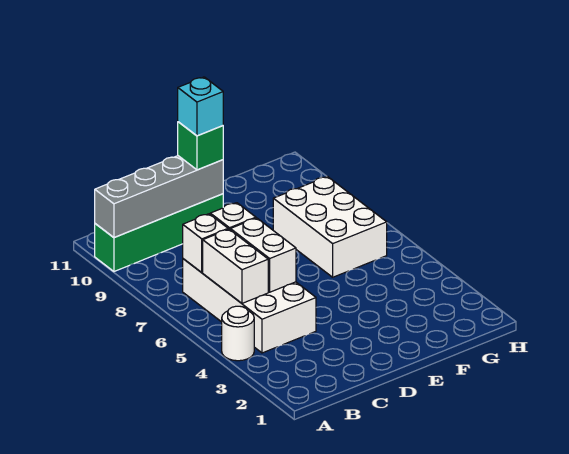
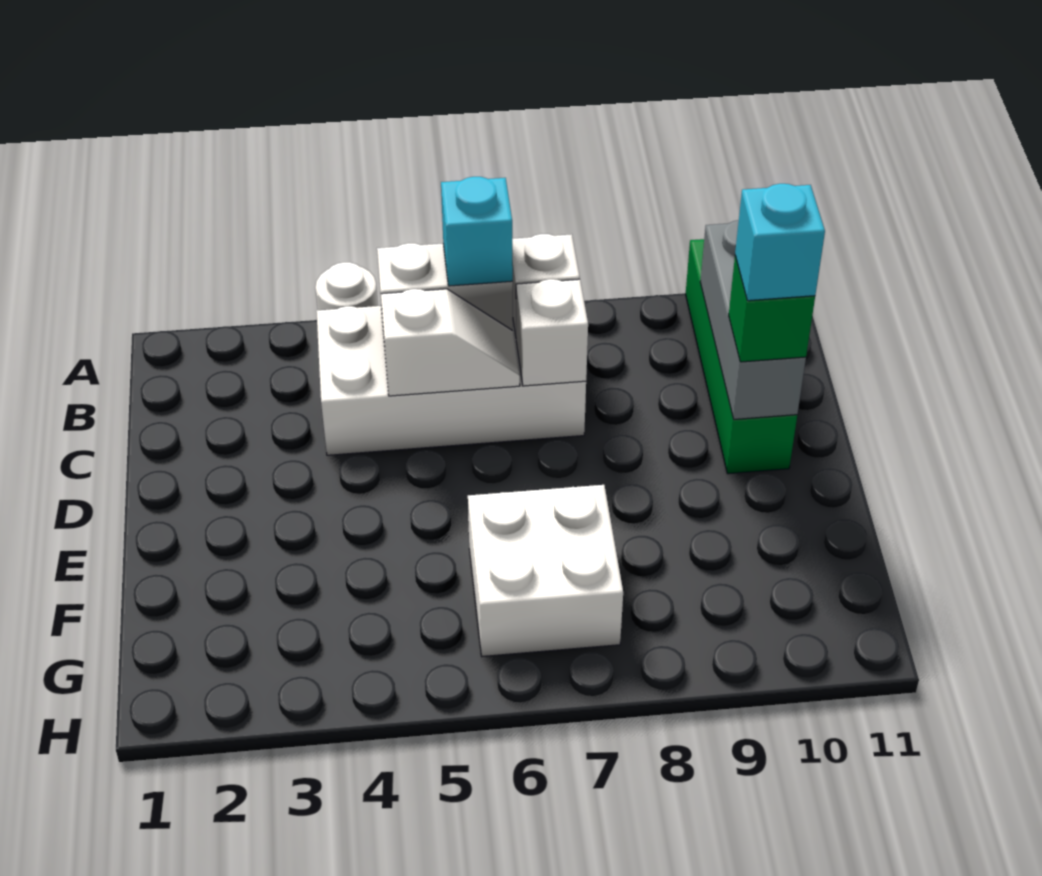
grey 1x4 brick [95,156,223,238] -> grey 1x3 brick [700,220,806,419]
none -> cyan 1x1 brick [441,177,513,286]
white 1x2 brick [230,218,296,292] -> white 1x2 slope [381,289,520,396]
white 2x3 brick [273,176,387,277] -> white 2x2 brick [468,485,623,656]

